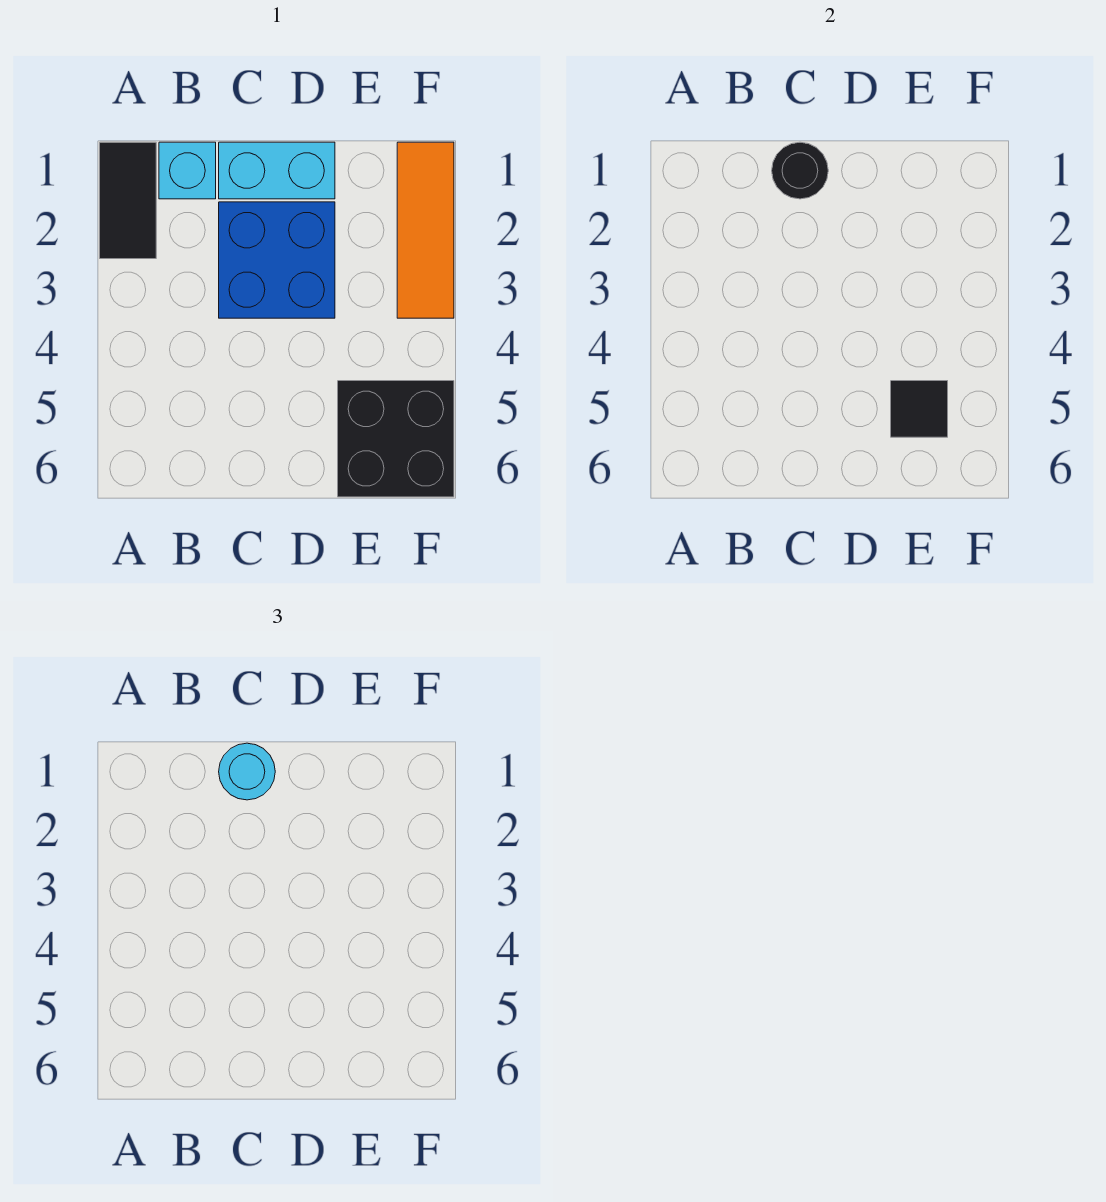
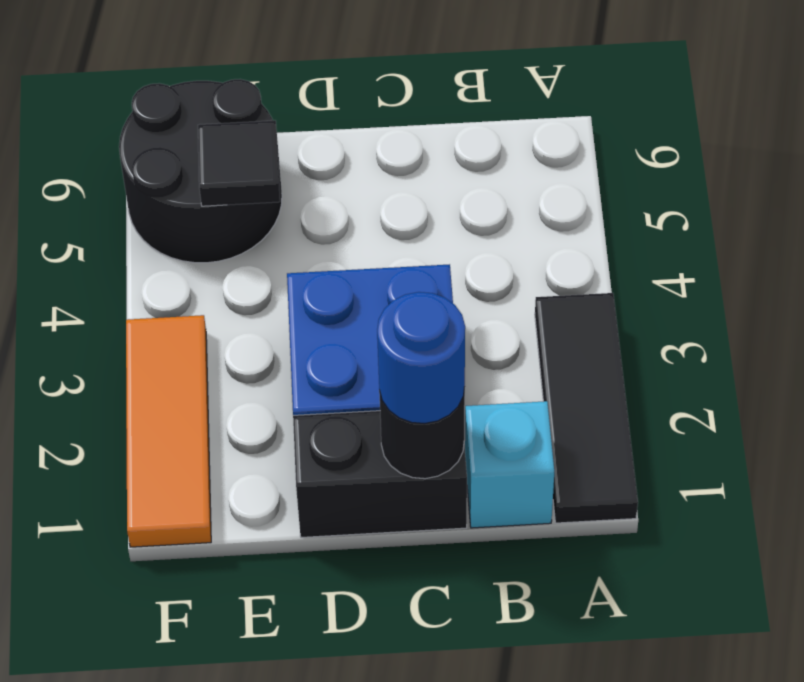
black 1x2 tile [100,142,156,259] -> black 1x3 tile [535,293,638,523]
cyan 1x2 brick [219,142,335,199] -> black 1x2 brick [293,411,467,538]
cyan 1x1 round brick [219,743,275,800] -> blue 1x1 round brick [377,292,465,424]
black 2x2 brick [338,381,454,497] -> black 2x2 round brick [119,79,282,263]

